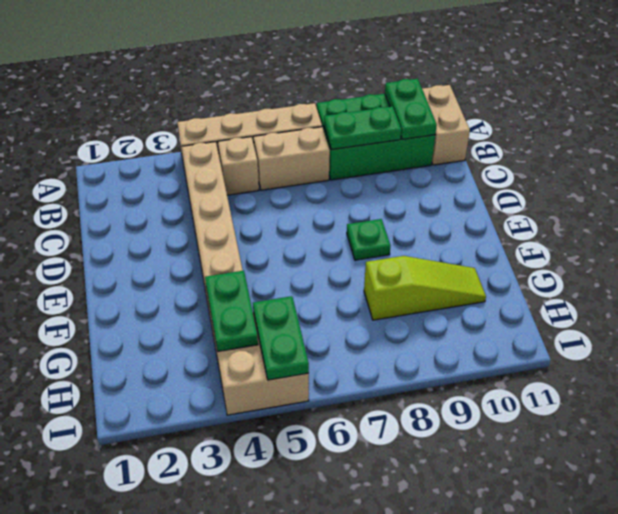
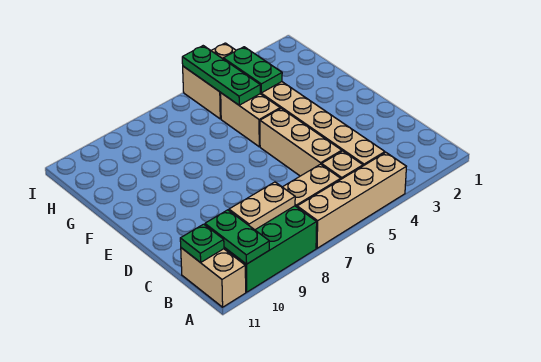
green 1x2 plate [324,106,401,150] -> tan 1x2 plate [229,182,295,230]
none -> tan 1x3 brick [260,109,342,176]
green 1x1 plate [347,219,391,260] -> green 1x1 plate moved to [180,224,224,263]
none -> tan 1x2 brick [221,93,280,147]
lime 1x3 slope [364,256,486,320] -> none
green 1x2 plate [253,296,309,380] -> green 1x3 plate [182,46,260,105]

